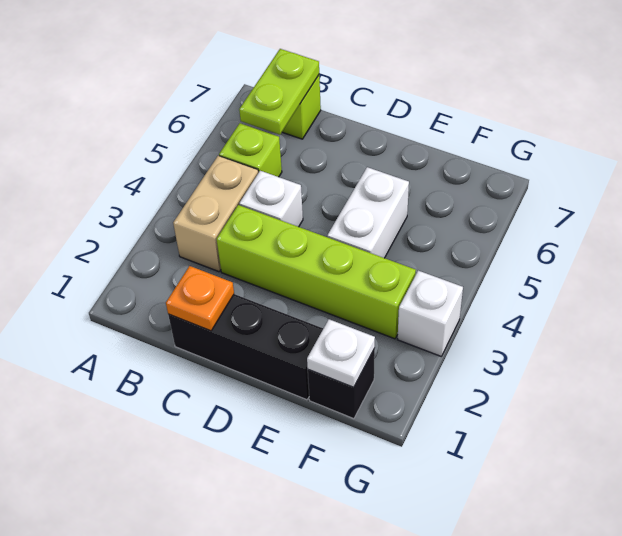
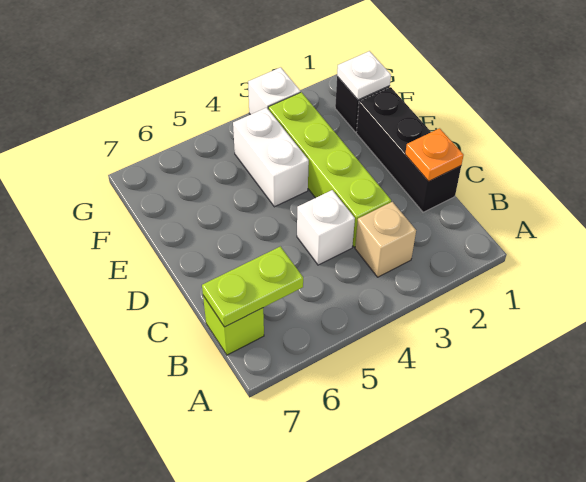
tan 1x2 brick [173,156,258,272] -> tan 1x1 brick [355,202,416,277]
lime 1x1 brick [219,123,282,177] -> none
white 1x2 brick [327,167,409,258] -> white 1x2 brick turned to [233,108,309,207]

